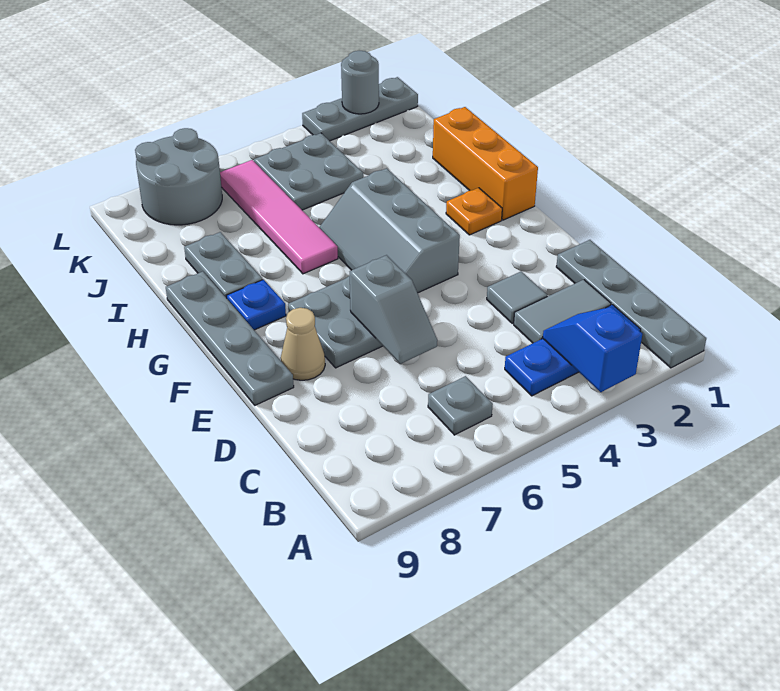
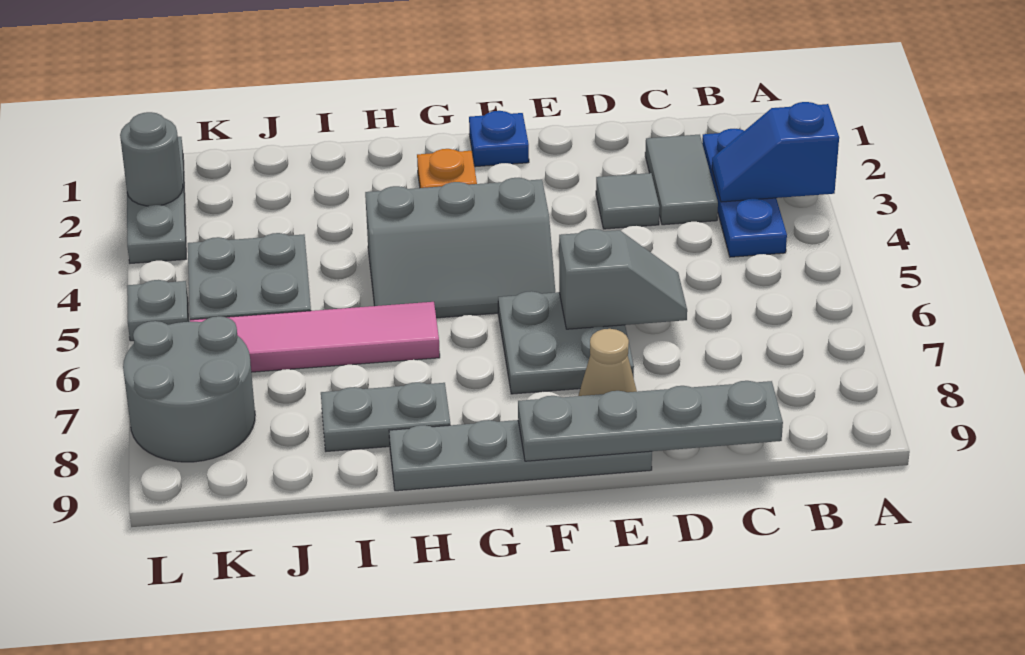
grey 1x4 plate [556,240,706,368] -> grey 1x4 plate moved to [518,381,783,461]
grey 1x1 plate [428,376,493,435] -> grey 1x1 plate moved to [127,280,188,341]
orange 1x3 brick [433,107,538,220] -> none
blue 1x1 plate [227,280,286,330] -> blue 1x1 plate moved to [469,111,529,167]

